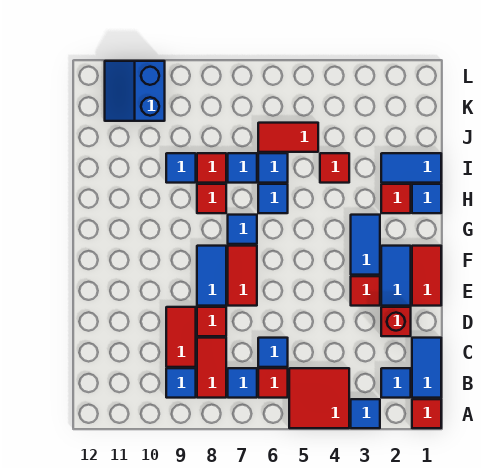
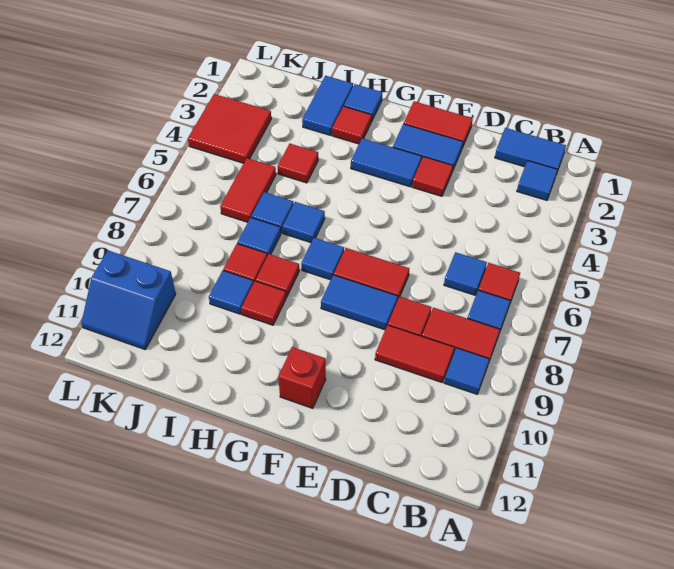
red 1x1 tile [412,399,441,428] -> red 1x1 tile moved to [241,281,286,325]
blue 1x1 tile [351,399,380,428] -> none
red 2x2 tile [289,368,349,428] -> red 2x2 tile moved to [188,94,271,163]
red 1x1 brick [381,307,411,336] -> red 1x1 brick moved to [278,347,326,408]

